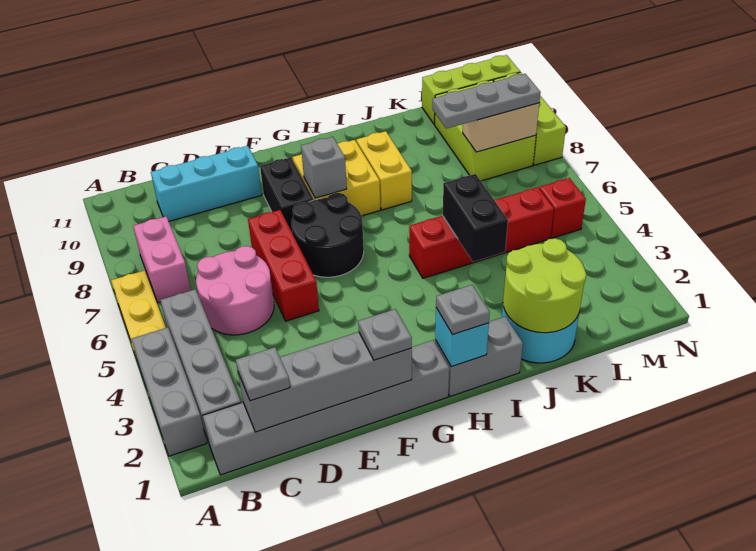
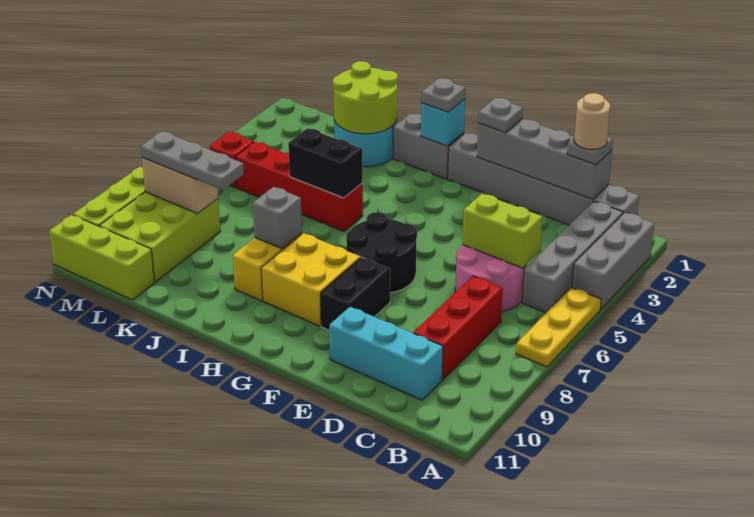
pink 1x2 brick [133,217,191,303] -> none
none -> tan 1x1 round brick [574,93,610,150]
none -> lime 1x2 brick [462,194,542,268]
red 1x3 brick [248,210,319,321] -> red 1x3 brick moved to [413,276,503,380]
grey 1x1 brick [301,137,347,198] -> grey 1x1 brick moved to [253,187,302,249]
black 1x2 brick [443,174,508,262] -> black 1x2 brick turned to [288,128,362,198]

